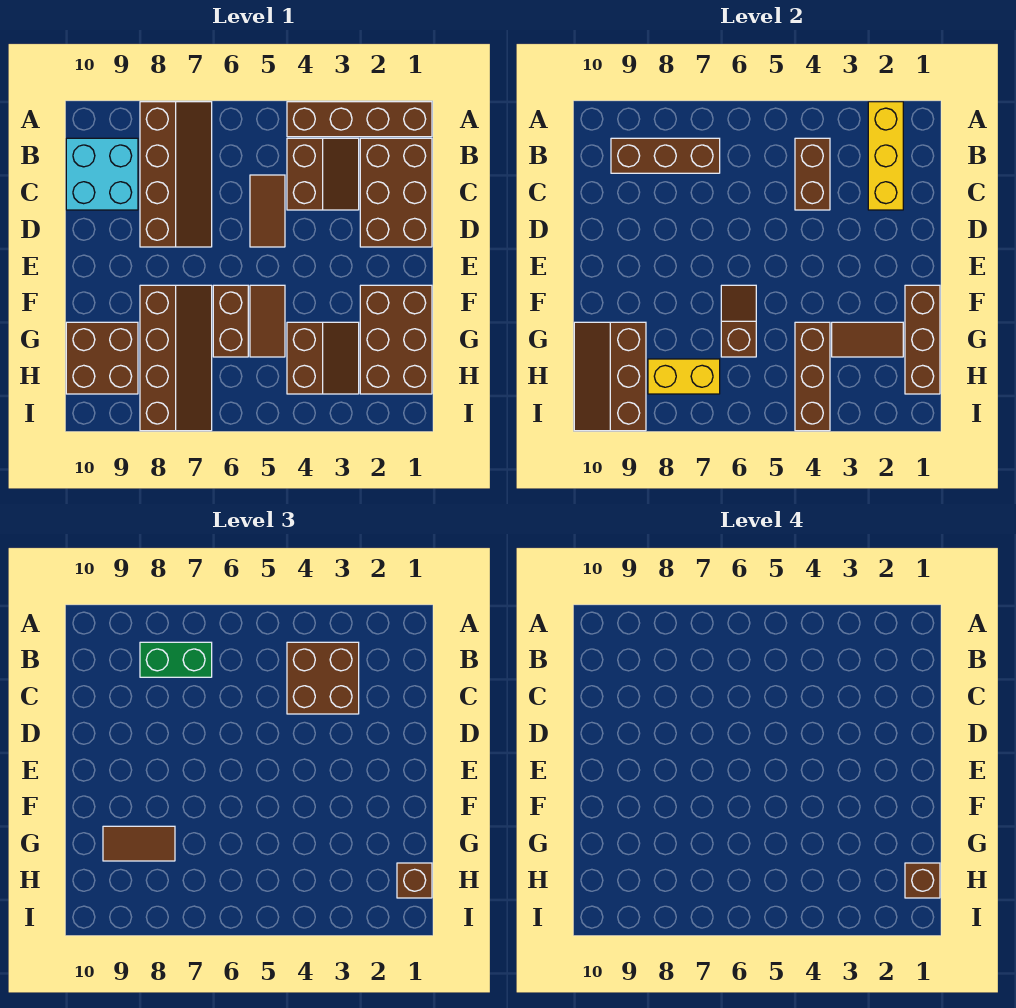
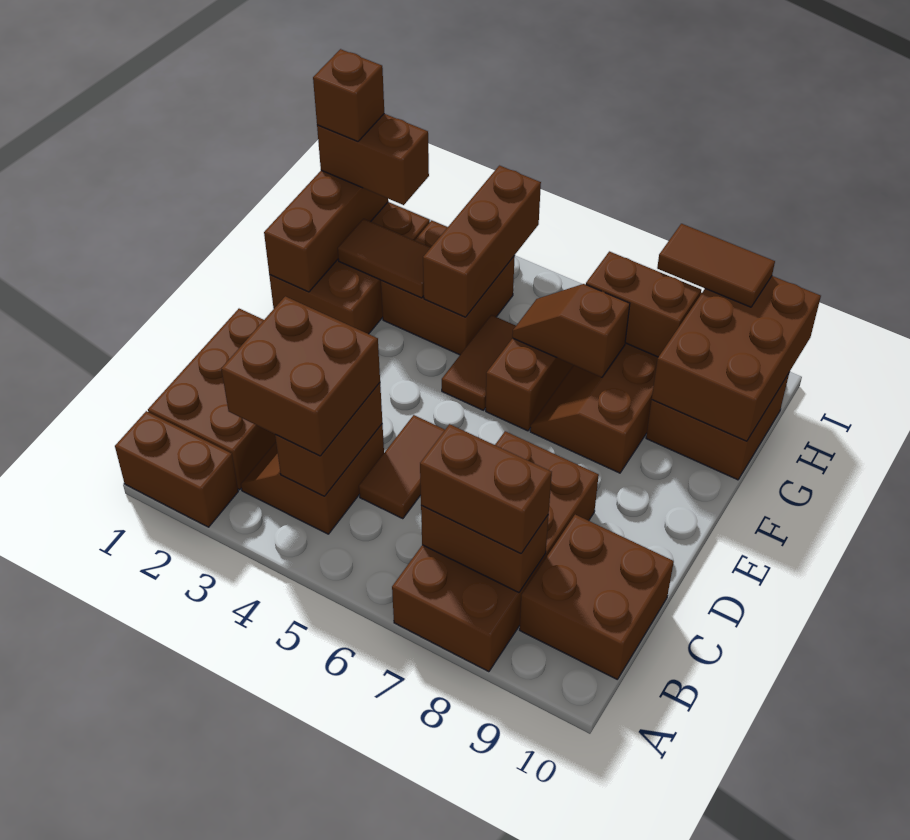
brown 1x4 brick [287,102,432,137] -> brown 1x2 brick [115,411,238,527]
yellow 1x3 brick [868,102,903,210] -> none
brown 2x4 slope [140,102,212,247] -> brown 2x4 brick [392,431,599,672]
brown 1x3 brick [611,138,720,173] -> brown 1x2 brick [421,506,549,592]
green 1x2 brick [140,642,212,677] -> brown 1x2 brick [420,424,552,553]
cyan 2x2 brick [66,138,138,210] -> brown 2x2 brick [520,515,674,679]
brown 1x2 slope [721,285,756,357] -> brown 1x2 slope turned to [512,284,630,377]
brown 2x2 slope [287,322,359,394] -> brown 2x2 brick [381,221,515,355]
brown 1x2 tile [103,826,175,861] -> brown 1x2 tile moved to [657,224,775,307]
brown 2x3 slope [574,322,646,431] -> brown 2x3 brick [652,276,821,441]
brown 1x1 brick [397,863,432,898] -> brown 1x2 brick [317,114,429,205]
yellow 1x2 brick [648,359,720,394] -> brown 1x2 brick [586,251,701,357]

